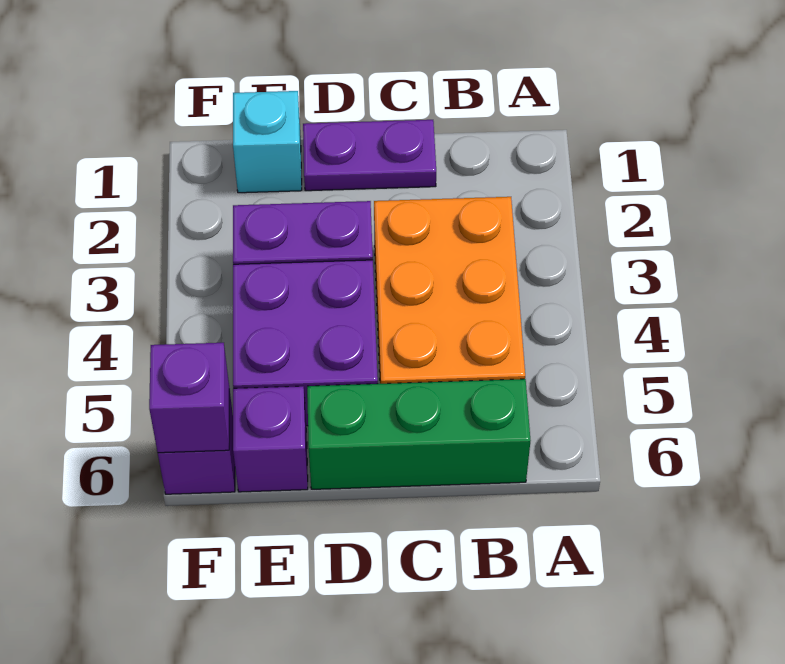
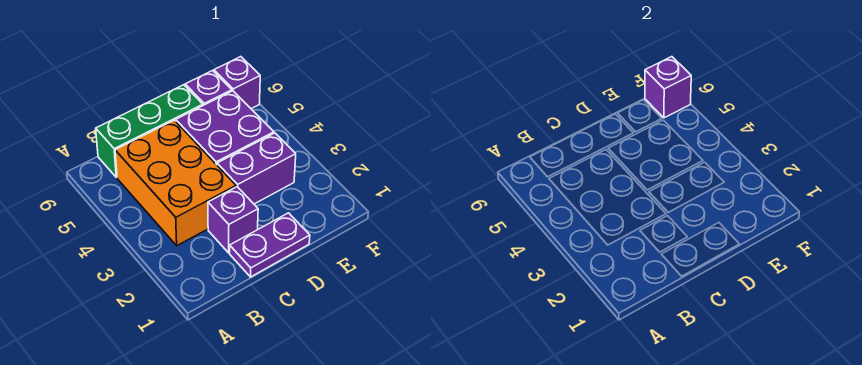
none -> purple 1x1 brick [208,187,258,253]
cyan 1x1 brick [233,91,302,193] -> none

